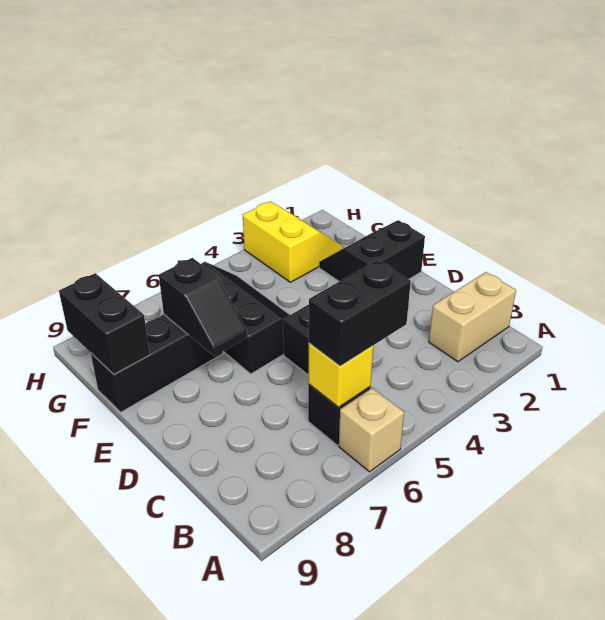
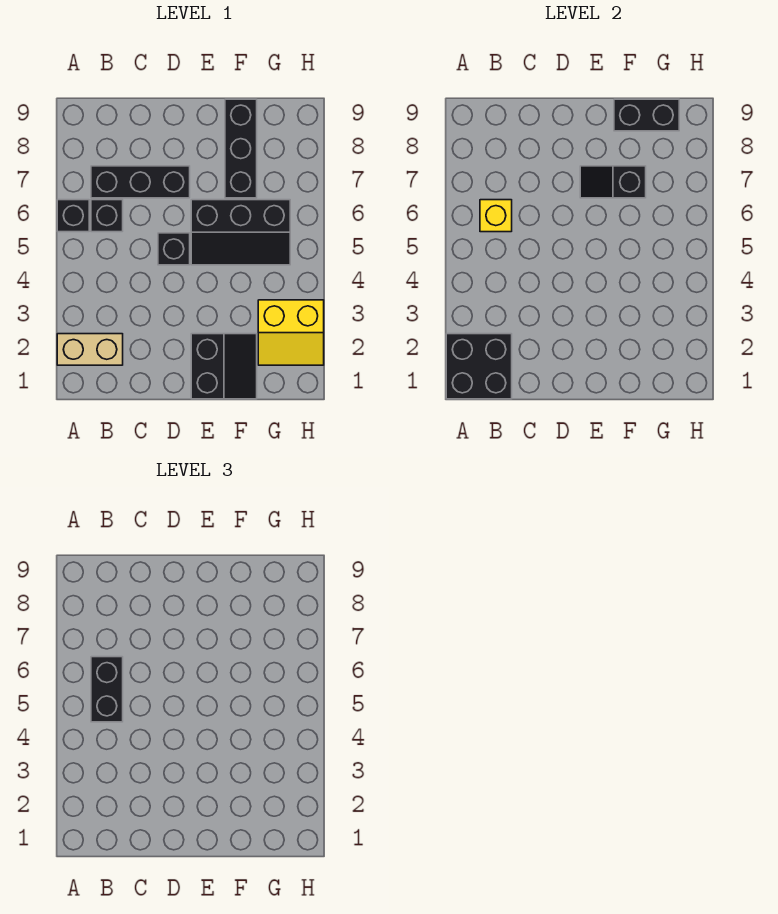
none -> black 2x2 brick [446,334,512,399]
tan 1x1 brick [339,388,404,472] -> black 1x1 brick [57,200,89,232]
tan 1x2 brick [429,272,516,362] -> tan 1x2 brick turned to [57,334,123,365]
none -> black 1x3 brick [91,166,190,198]

